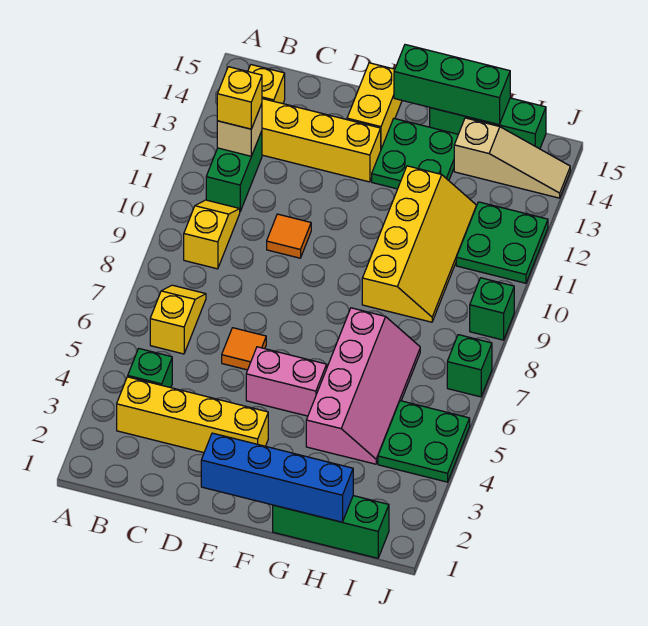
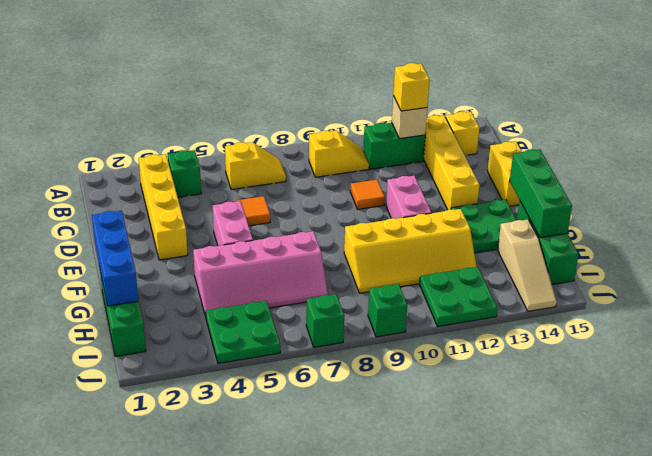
blue 1x4 brick [201,433,353,522] -> blue 1x3 brick [92,211,138,306]
none -> pink 1x2 brick [386,176,431,219]
yellow 1x2 brick [347,63,402,149] -> yellow 1x2 brick turned to [488,142,522,206]

